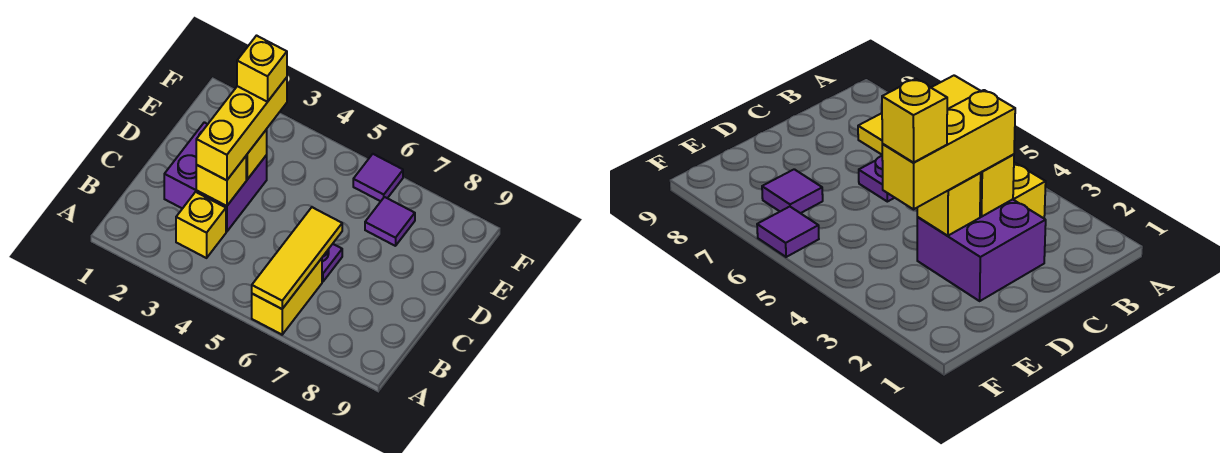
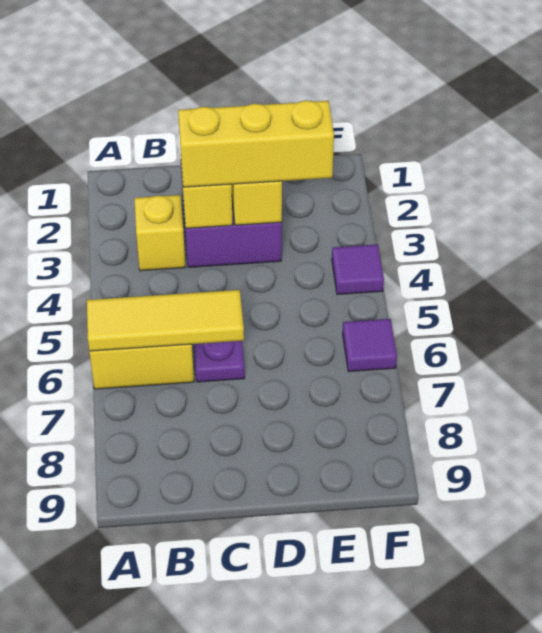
yellow 1x1 brick [237,36,287,102] -> none
purple 1x1 tile [365,197,415,246] -> purple 1x1 tile moved to [332,244,384,295]

